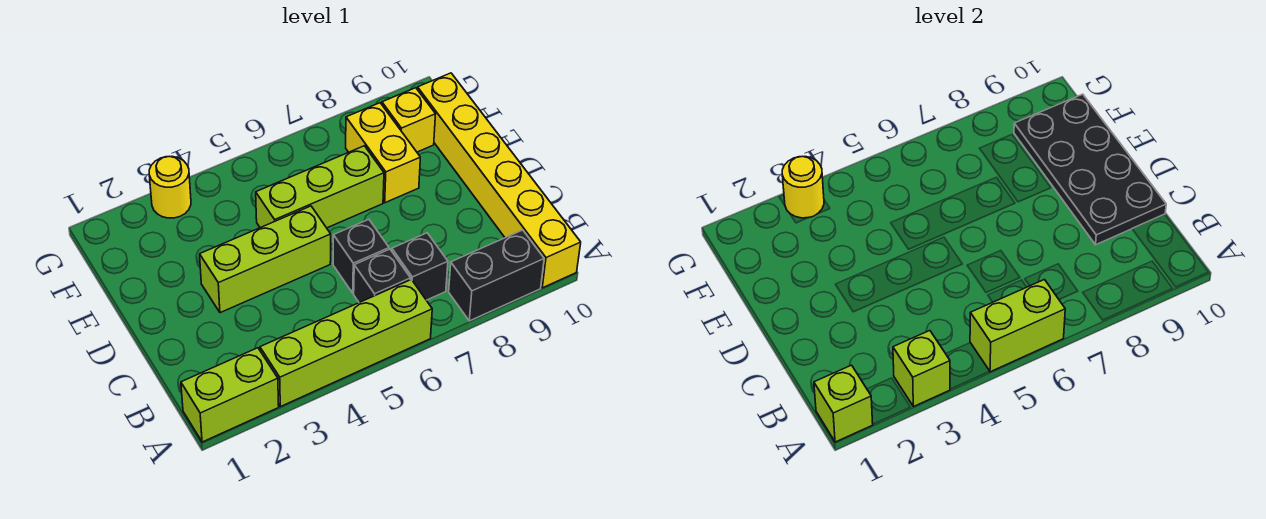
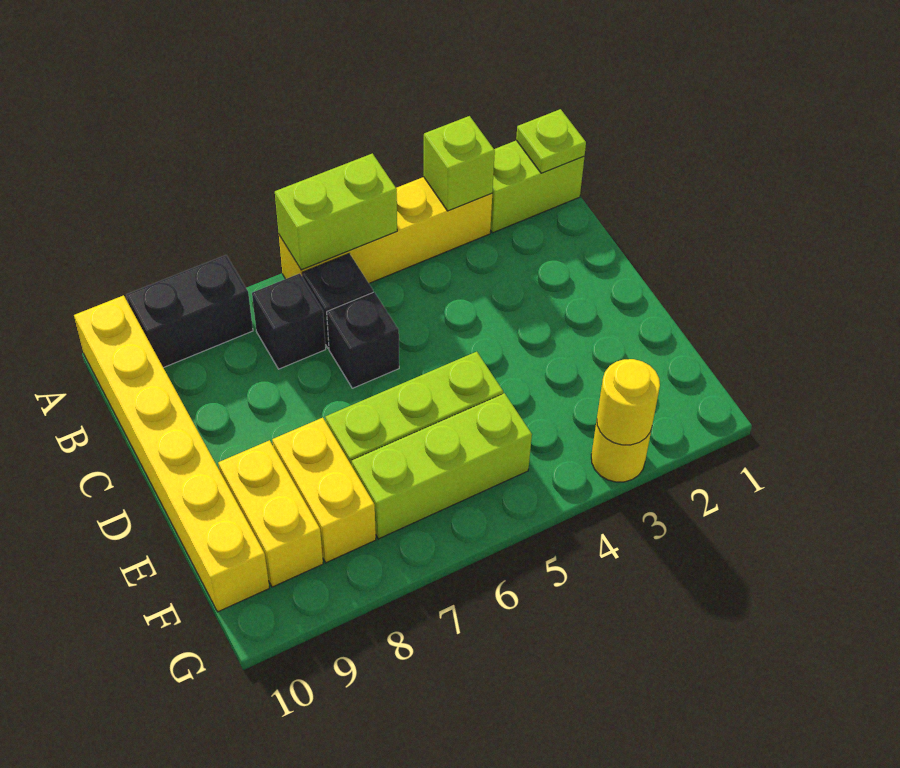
lime 1x1 brick [814,365,873,442] -> lime 1x1 plate [516,109,586,173]
lime 1x4 brick [260,280,432,407] -> yellow 1x4 brick [279,177,492,283]
black 2x4 plate [1014,94,1166,245] -> none
lime 1x3 brick [200,206,331,313] -> lime 1x3 brick moved to [352,393,532,539]
yellow 1x1 brick [382,88,436,152] -> yellow 1x2 brick [218,440,323,587]

